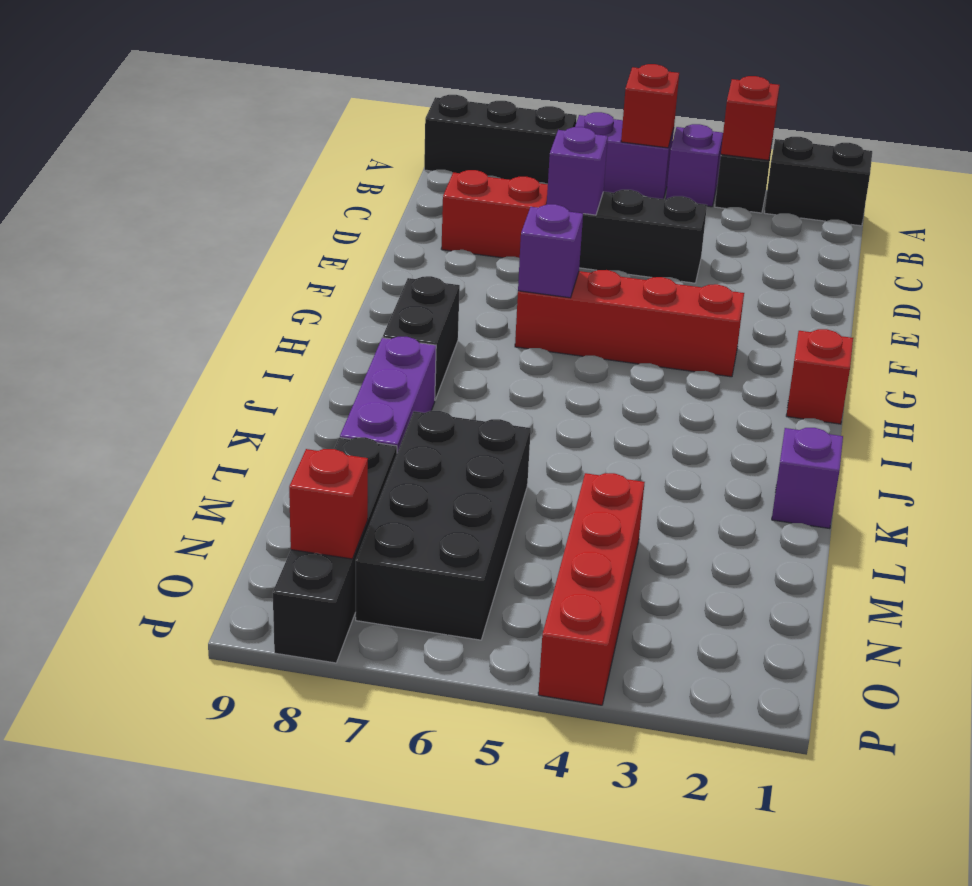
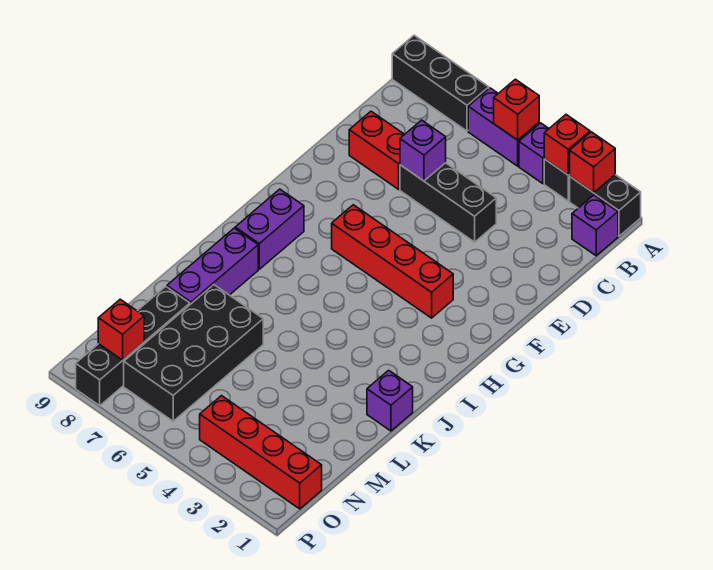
purple 1x1 brick [518,204,583,298] -> purple 1x1 brick moved to [572,195,618,256]
red 1x1 brick [786,329,853,424] -> red 1x1 brick moved to [569,132,615,193]
black 1x2 brick [383,276,460,400] -> purple 1x2 brick [235,189,304,269]
red 1x4 brick [538,473,645,705] -> red 1x4 brick turned to [200,396,322,509]

